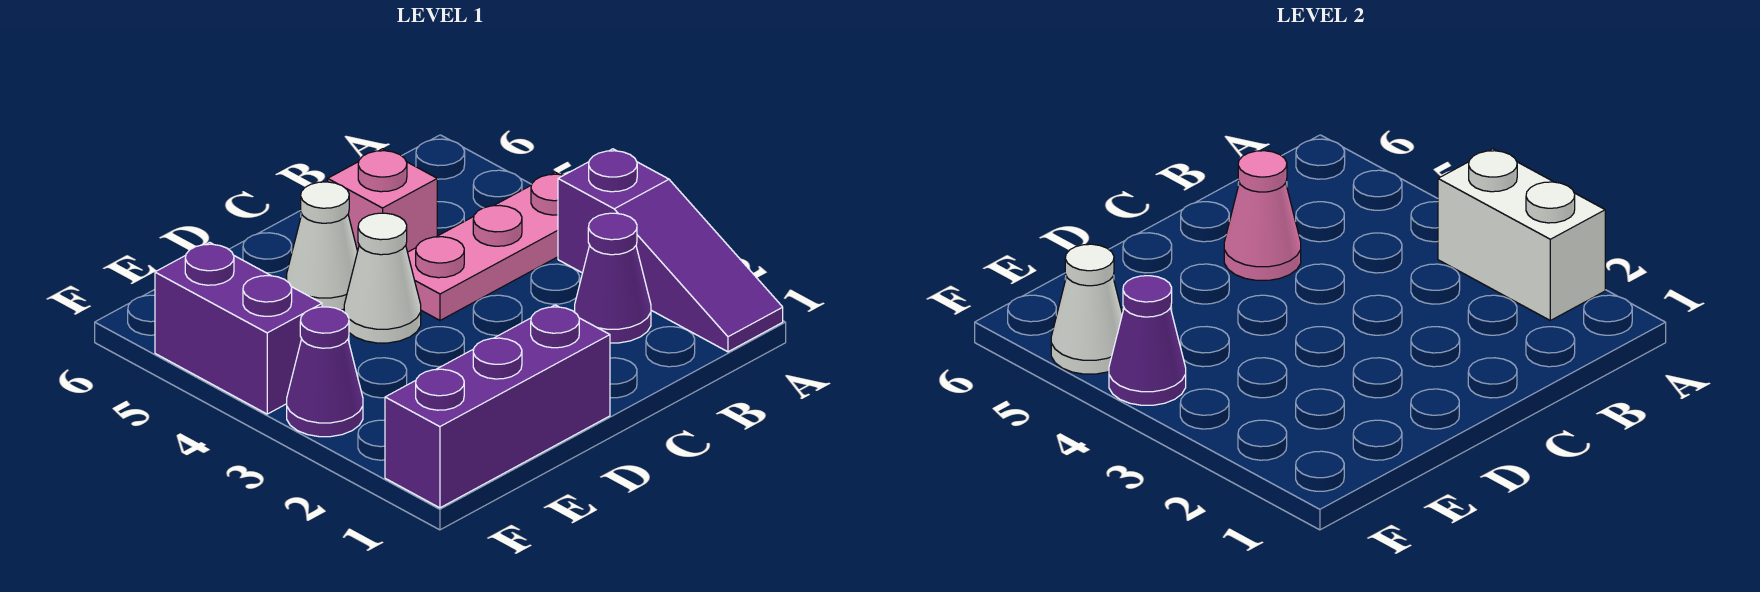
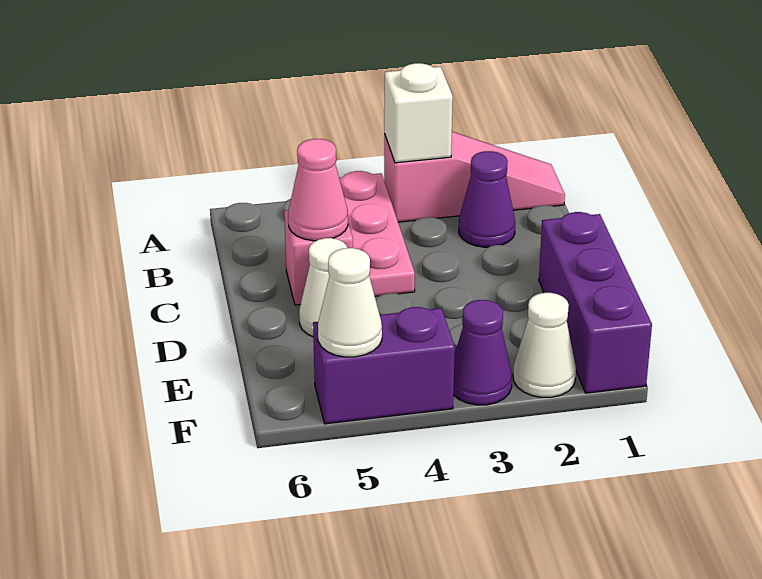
purple 1x3 slope [558,149,783,352] -> pink 1x3 slope [384,132,565,222]
white 1x2 brick [1438,149,1605,320] -> white 1x1 brick [384,63,453,163]
white 1x1 cone [344,213,421,343] -> white 1x1 cone moved to [513,293,576,397]
purple 1x1 cone [1109,276,1186,405] -> none

